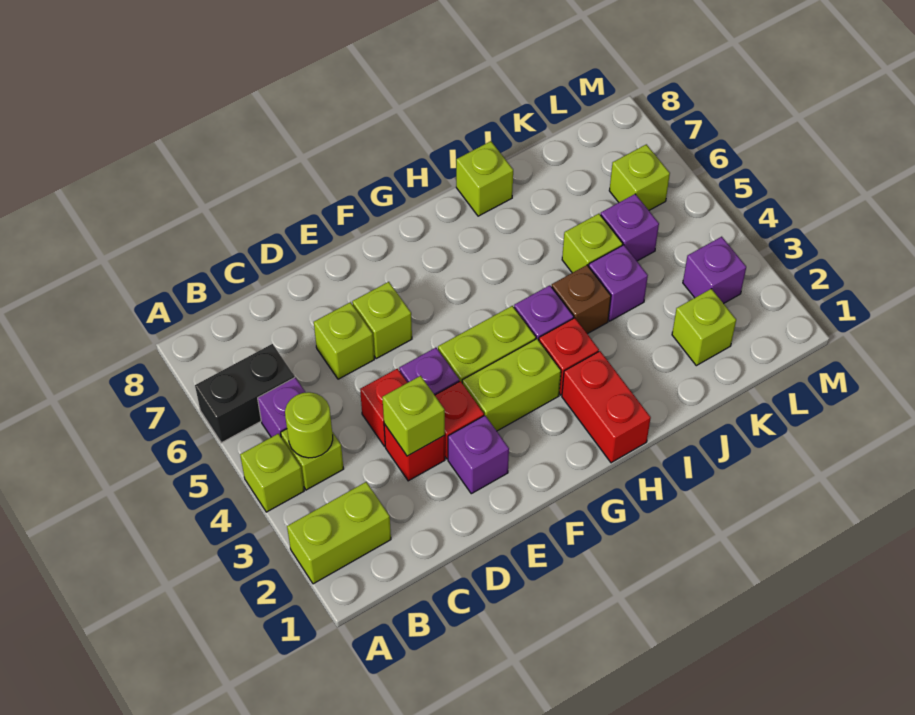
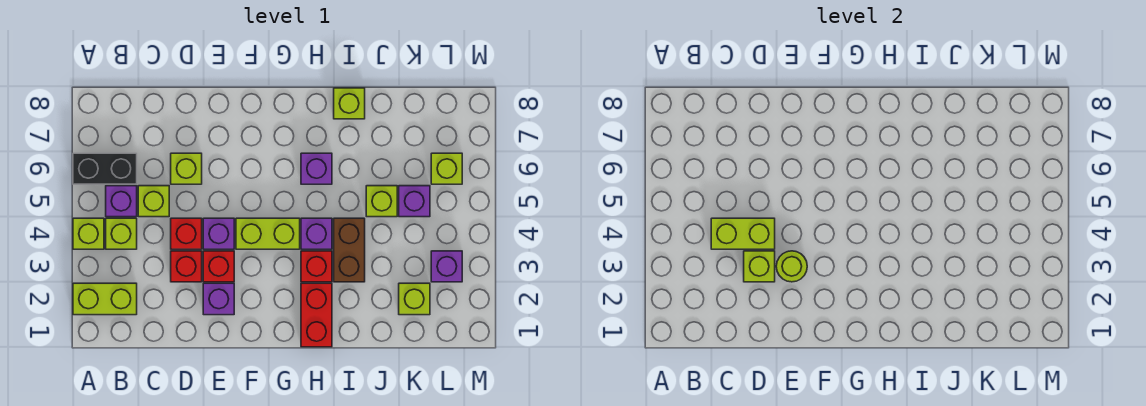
lime 1x1 round brick [285,392,333,458] -> lime 1x1 round brick moved to [776,251,807,282]
lime 1x1 brick [352,282,412,358] -> lime 1x1 brick moved to [138,186,169,217]
lime 1x2 brick [462,339,561,431] -> lime 1x2 brick moved to [711,218,775,249]
brown 1x1 brick [552,265,611,334] -> brown 1x2 brick [334,218,365,282]
purple 1x1 brick [589,245,648,321] -> purple 1x1 brick moved to [301,153,332,184]

